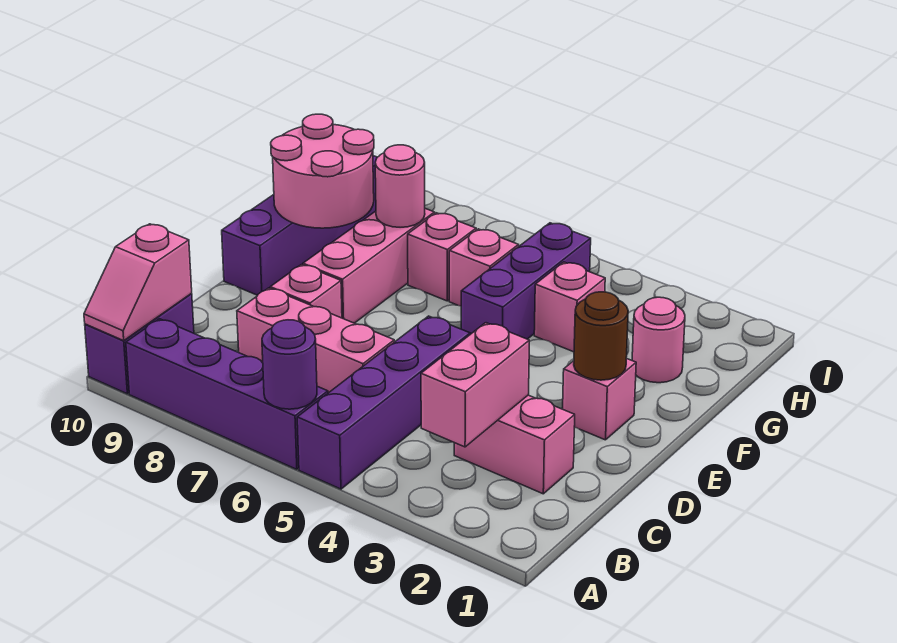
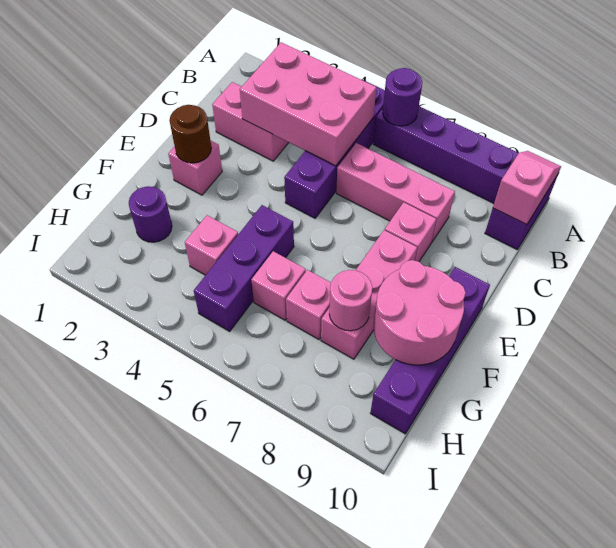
pink 1x2 brick [421,323,529,447] -> pink 2x3 brick [240,42,376,166]
pink 1x1 round brick [632,297,685,383] -> purple 1x1 round brick [129,186,172,242]

